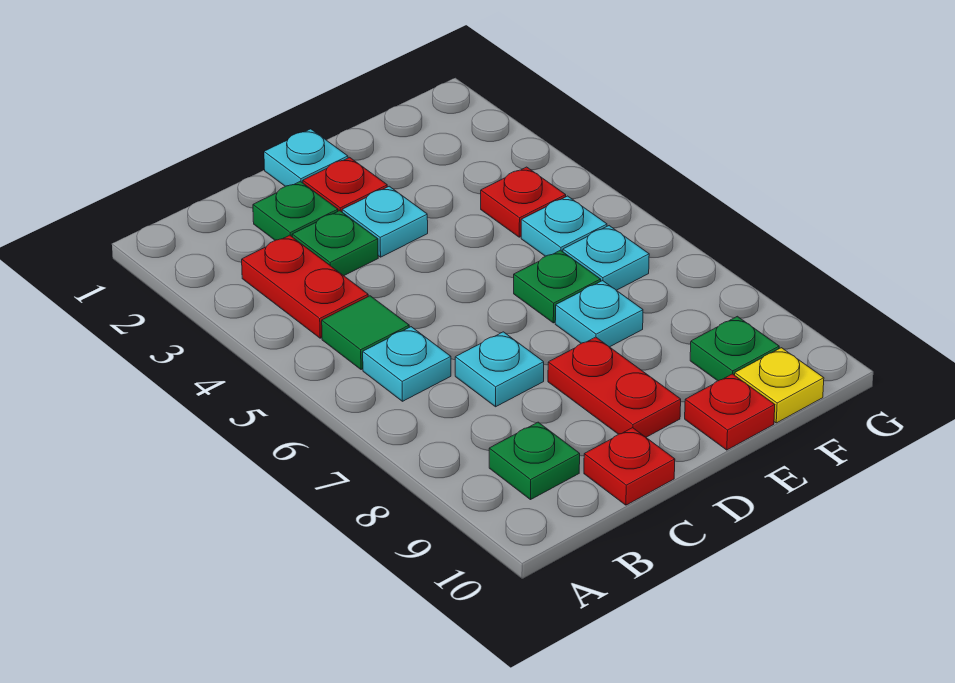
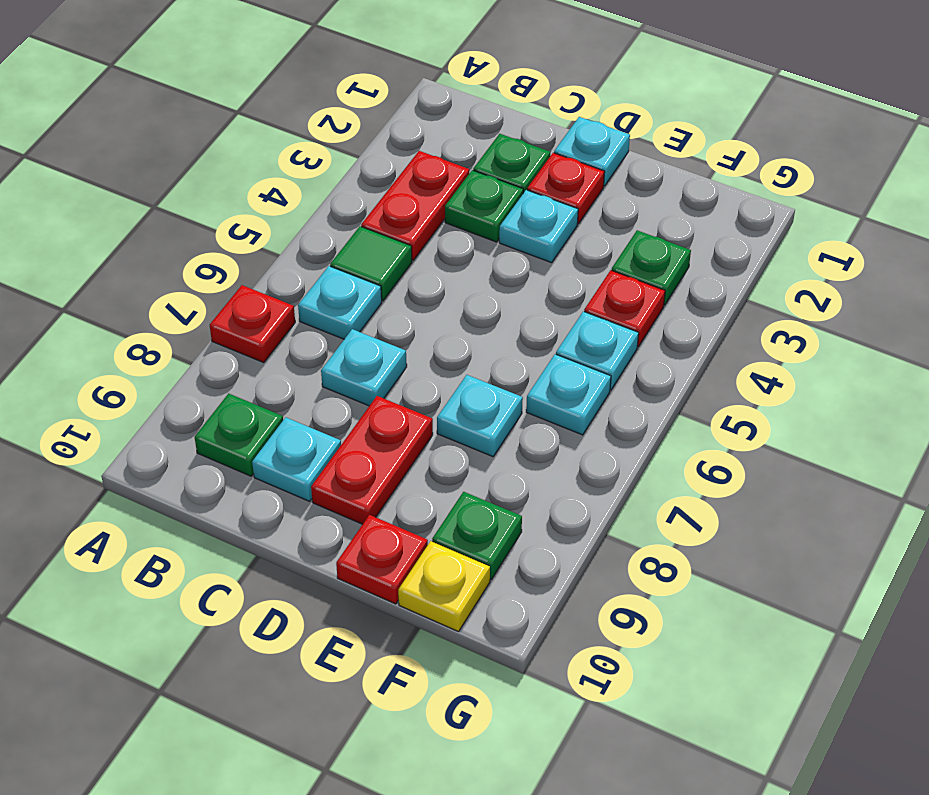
none -> cyan 1x1 plate [252,417,341,501]
red 1x1 plate [584,428,675,505] -> red 1x1 plate moved to [210,285,295,363]
green 1x1 plate [514,250,601,323] -> green 1x1 plate moved to [612,230,691,305]

